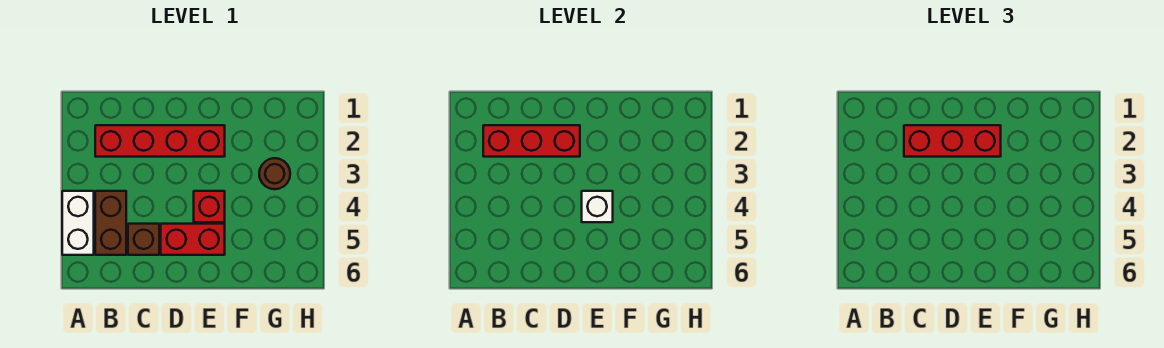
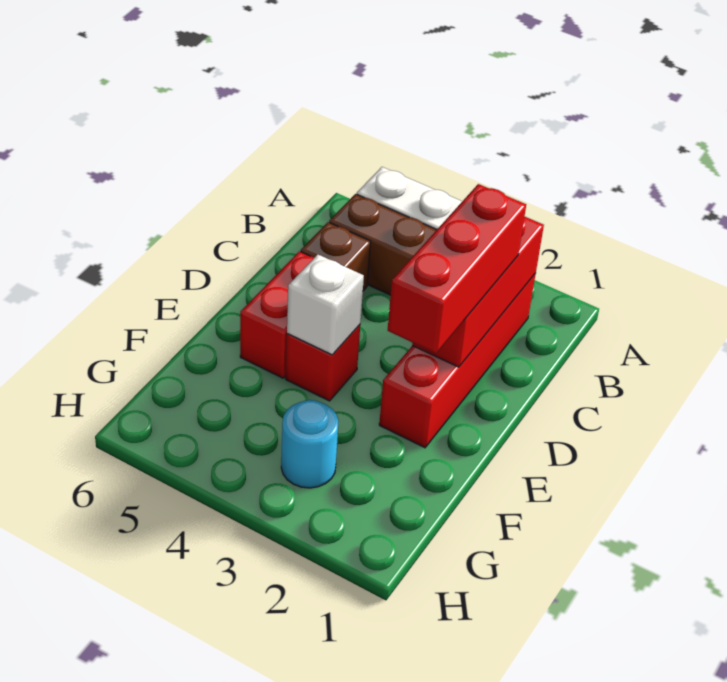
brown 1x1 round brick [259,158,290,189] -> cyan 1x1 round brick [281,400,338,488]

